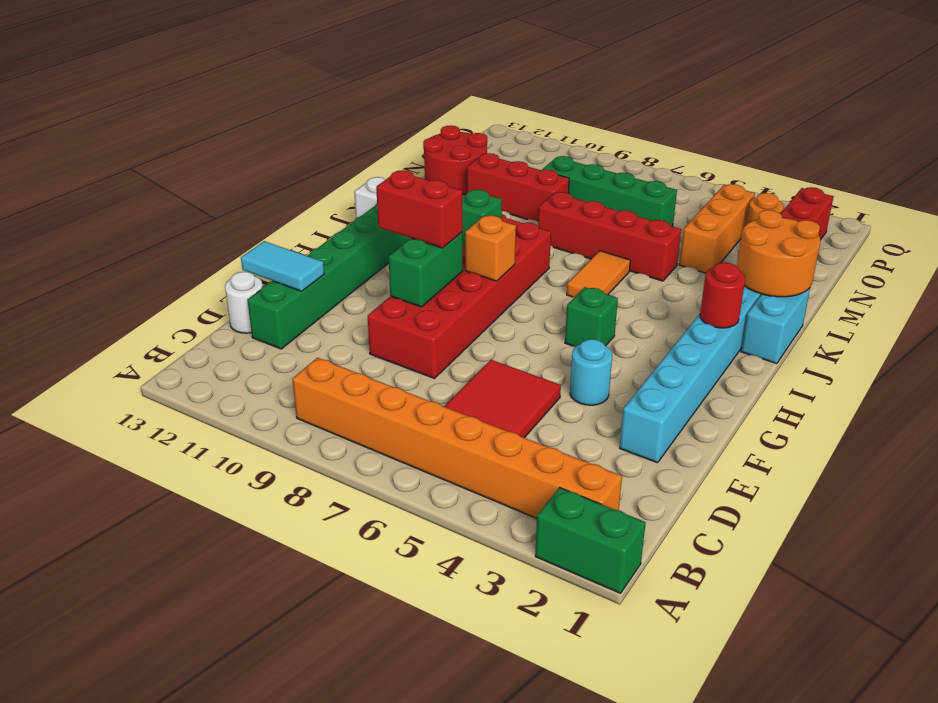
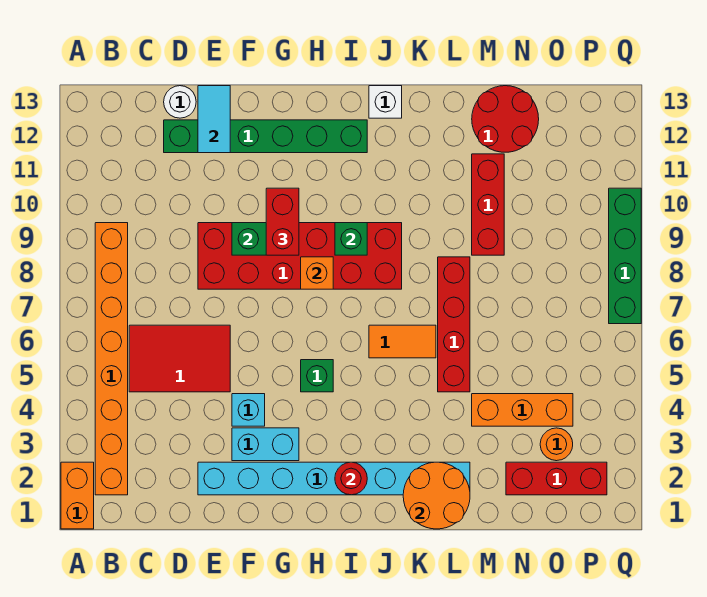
green 1x2 brick [535,488,646,593] -> orange 1x2 brick [61,462,94,529]
cyan 1x1 round brick [570,339,612,405] -> cyan 1x1 brick [232,394,265,426]
cyan 1x2 brick [741,288,810,364] -> cyan 1x2 brick moved to [232,428,299,461]
green 1x4 brick [542,156,677,226] -> green 1x4 brick moved to [609,188,641,324]

